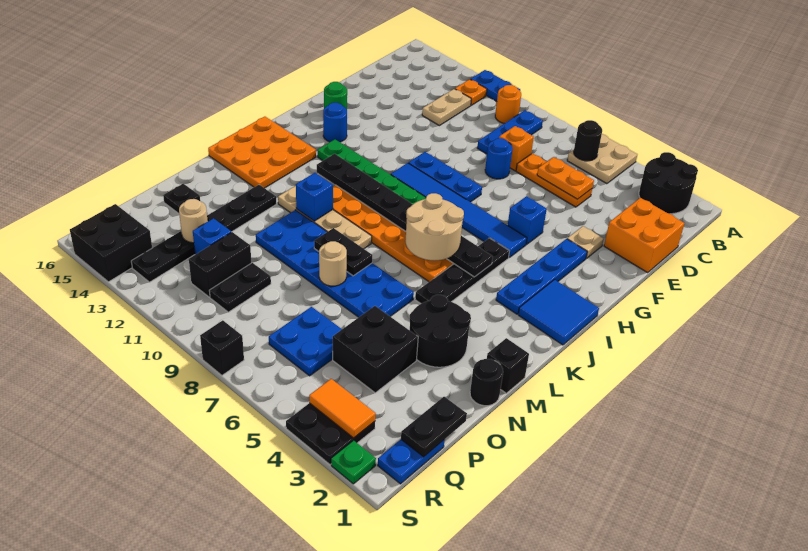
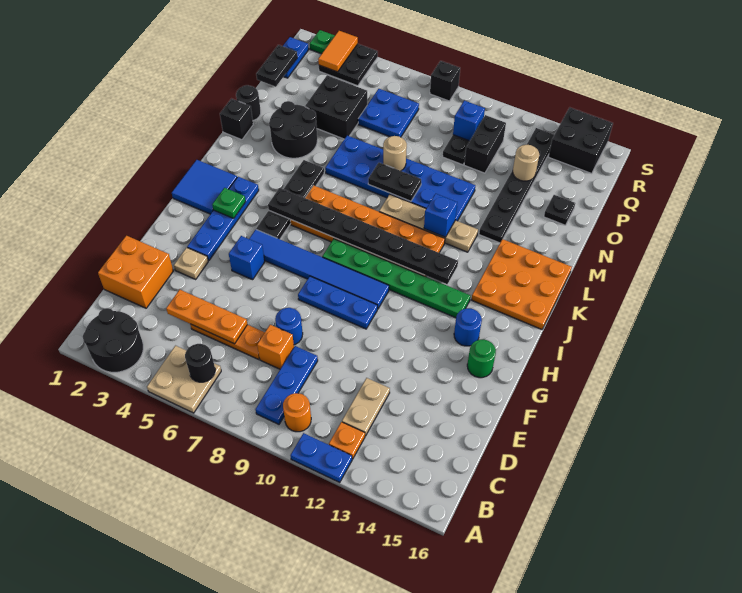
orange 1x2 plate [537,157,594,199] -> orange 1x3 plate [166,290,247,344]
none -> green 1x1 plate [212,188,246,218]
tan 2x2 round brick [405,193,464,260] -> none
blue 1x1 brick [193,218,231,255] -> blue 1x1 brick moved to [453,101,485,141]
orange 1x2 tile [309,379,376,438] -> orange 1x2 tile turned to [318,31,358,72]

